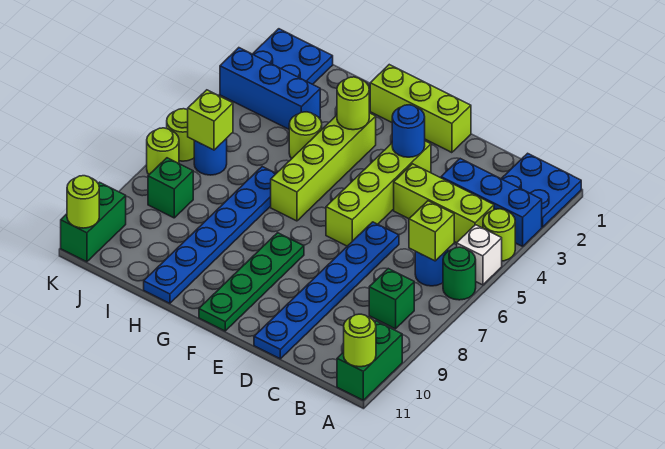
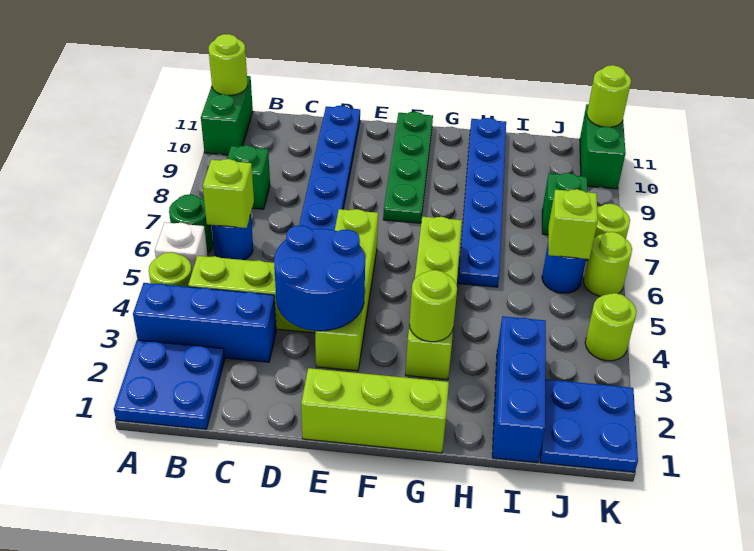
blue 1x1 round brick [392,105,425,157] -> blue 2x2 round brick [274,225,365,331]
lime 1x1 round brick [289,112,322,158] -> lime 1x1 round brick moved to [585,293,637,361]
blue 1x3 brick [220,48,320,129] -> blue 1x3 brick turned to [492,316,546,463]

